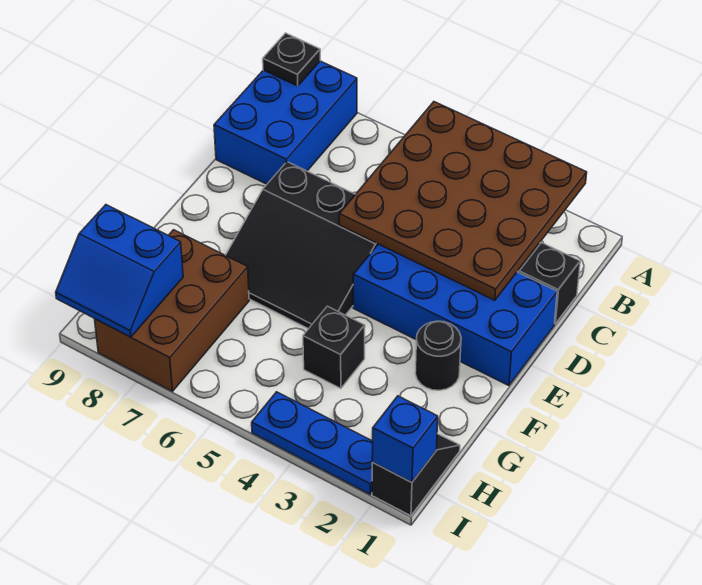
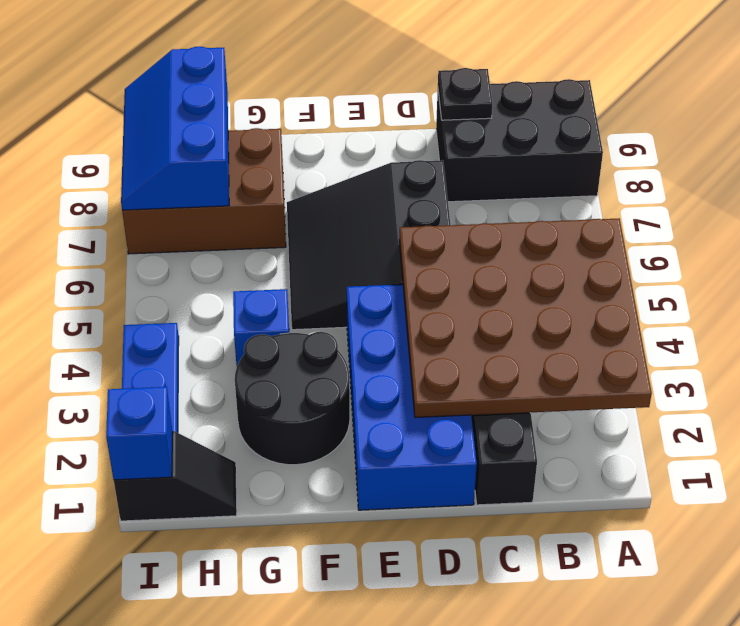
blue 2x3 brick [214,61,357,184] -> black 2x3 brick [436,79,603,202]
black 1x1 plate [263,33,320,86] -> black 1x1 plate moved to [438,68,492,120]
black 1x1 round brick [415,321,461,390] -> black 2x2 round brick [235,332,350,465]
black 1x1 brick [303,306,365,388] -> blue 1x1 brick [233,289,289,365]
blue 2x2 slope [56,205,183,337] -> blue 2x3 slope [121,47,229,211]

